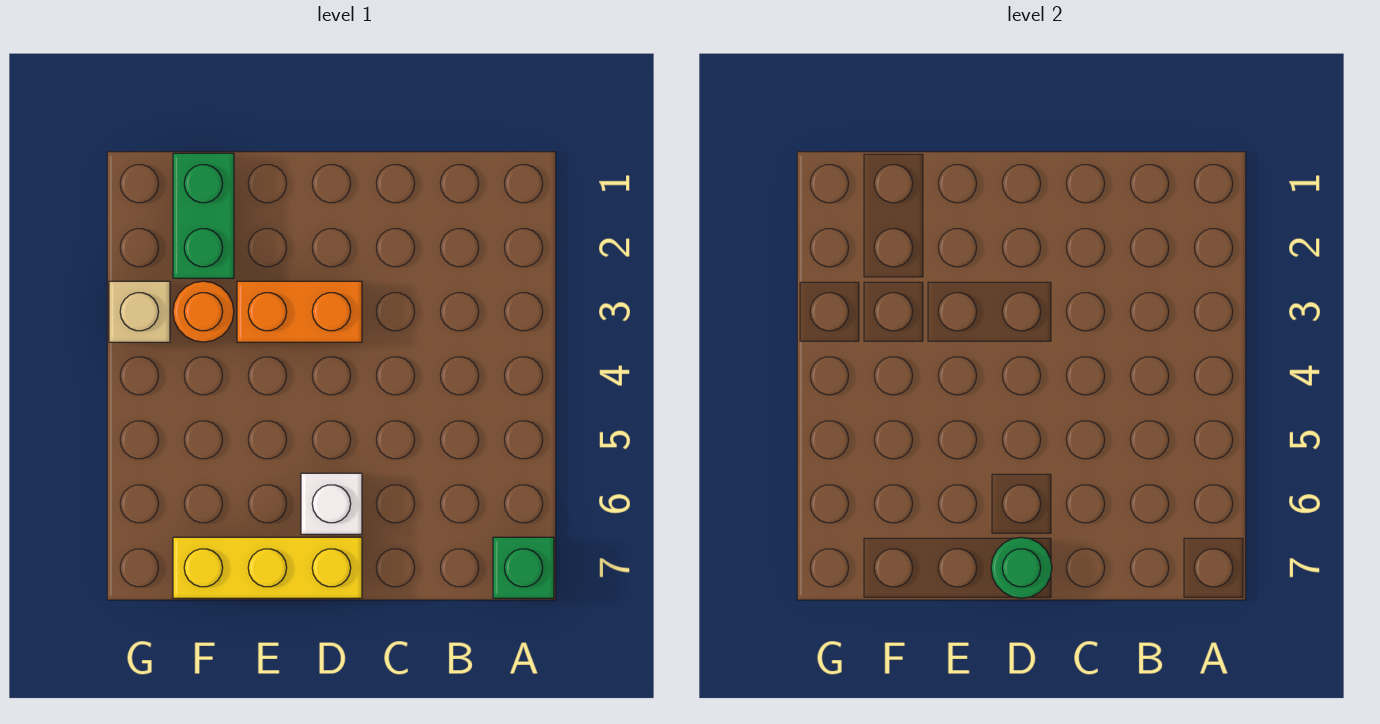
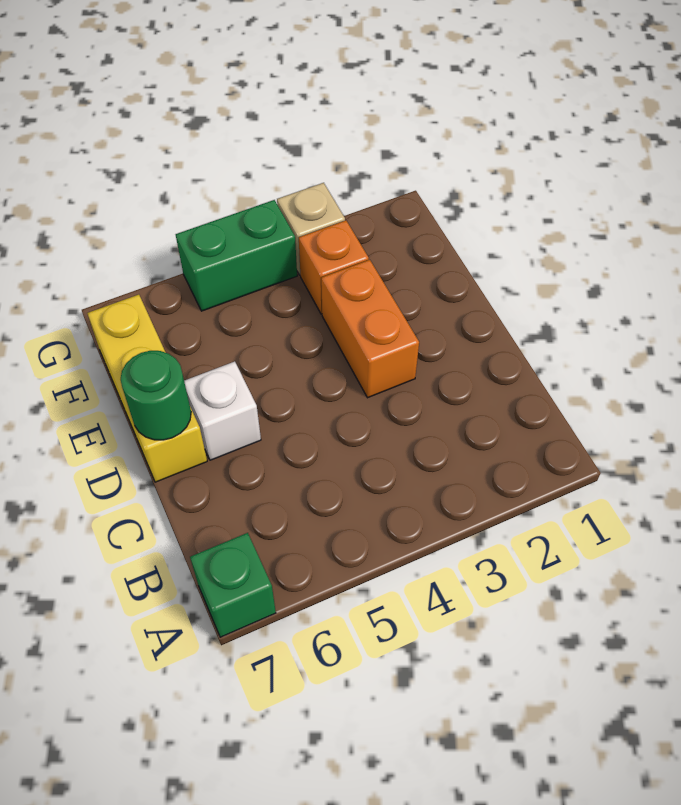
green 1x2 brick [173,153,234,278] -> green 1x2 brick moved to [176,200,297,311]
orange 1x1 round brick [173,281,234,342] -> orange 1x1 brick [299,220,369,314]

